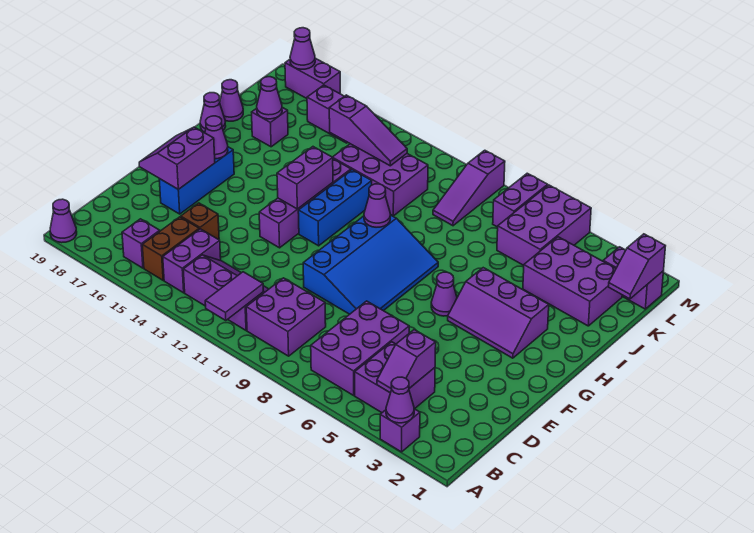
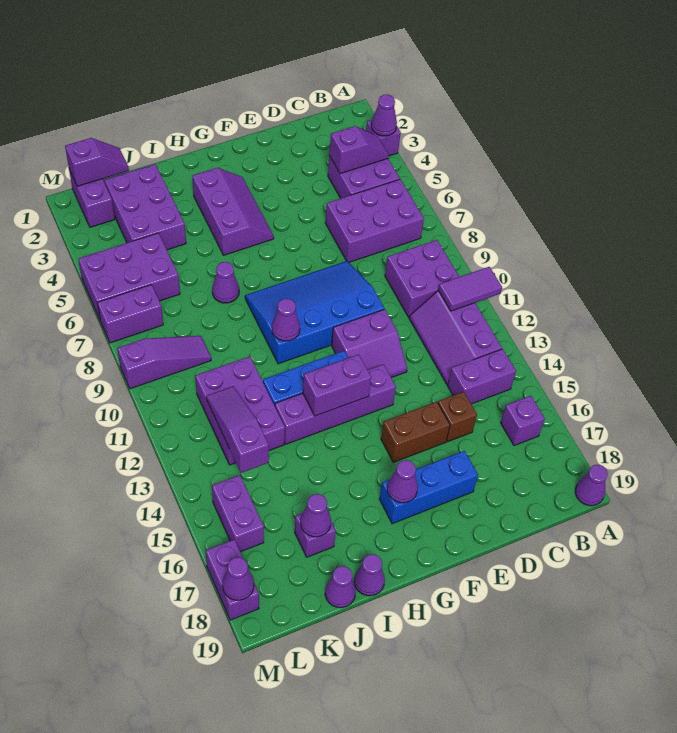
brown 1x2 brick [142,217,199,280] -> brown 1x2 brick moved to [381,402,450,462]
purple 2x2 slope [139,127,215,189] -> purple 2x2 slope moved to [332,309,407,378]
purple 1x1 cone [431,272,457,316] -> purple 1x1 cone moved to [212,262,239,303]

